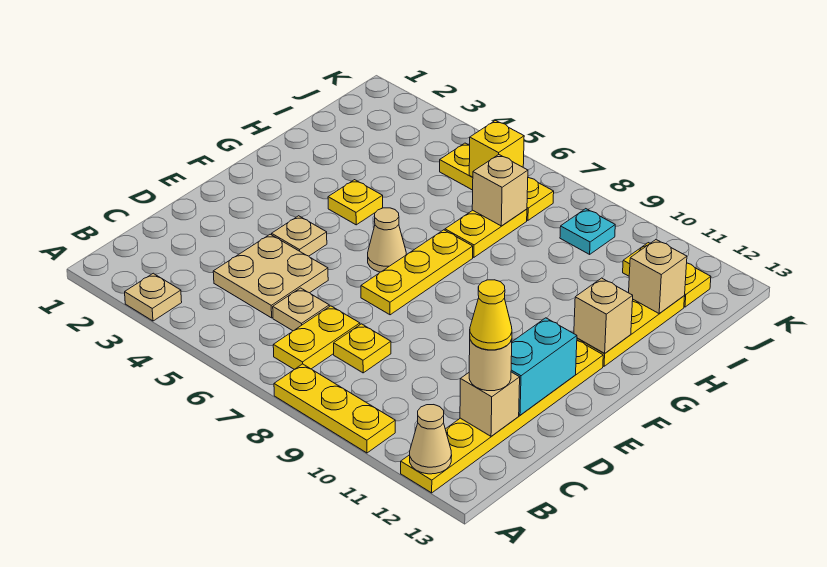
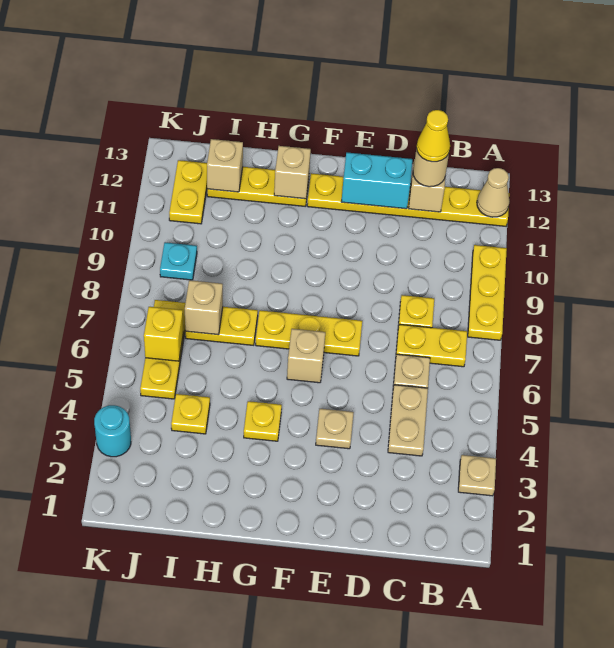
tan 2x2 plate [213,234,328,318] -> tan 1x2 plate [388,385,428,456]
tan 1x1 cone [368,208,406,272] -> tan 1x1 brick [287,329,325,383]
none -> yellow 1x1 plate [171,394,210,434]
none -> cyan 1x1 round brick [94,405,131,457]

